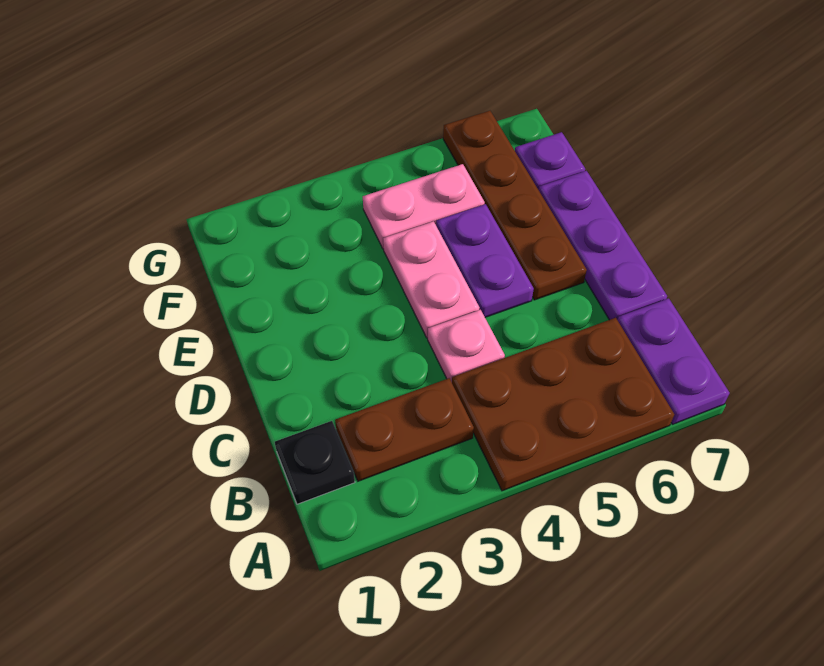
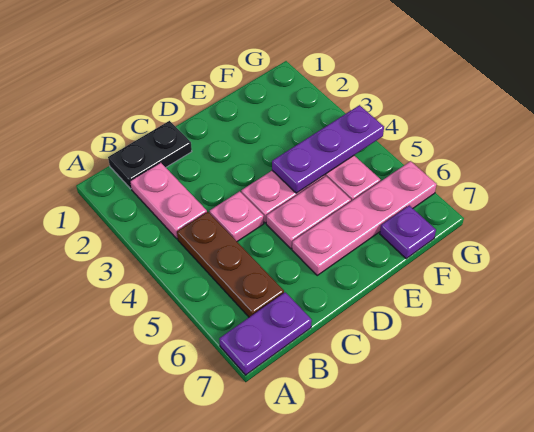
brown 2x3 plate [452,318,674,491] -> brown 1x3 plate [177,212,284,317]
black 1x1 plate [275,421,355,504] -> black 1x2 plate [108,121,192,189]
brown 1x2 plate [335,378,474,481] -> pink 1x2 plate [130,163,207,239]
purple 1x3 plate [539,171,667,320] -> purple 1x3 plate moved to [272,105,384,193]
purple 1x2 plate [436,204,534,317] -> pink 1x2 plate [266,176,351,249]
brown 1x4 plate [443,111,587,300] -> pink 1x4 plate [292,161,437,275]

